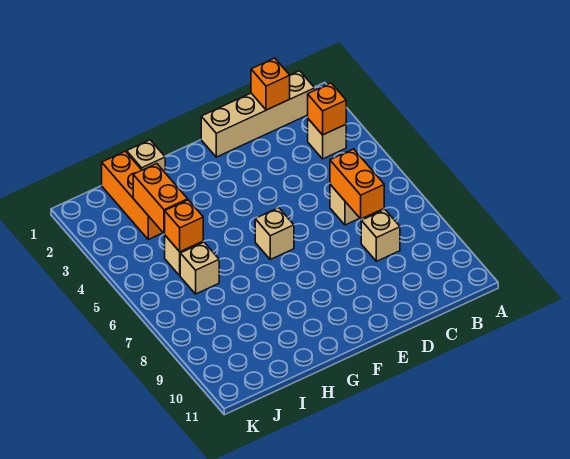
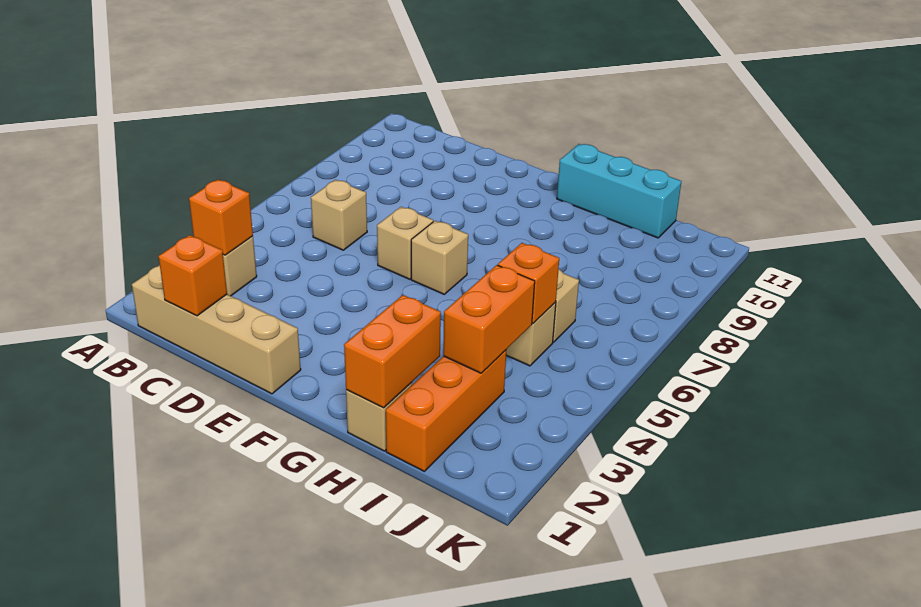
orange 1x2 brick [330,149,384,219] -> orange 1x2 brick moved to [344,295,441,408]
tan 1x1 brick [361,210,400,261] -> tan 1x1 brick moved to [377,207,433,279]
none -> cyan 1x3 brick [557,144,681,238]

